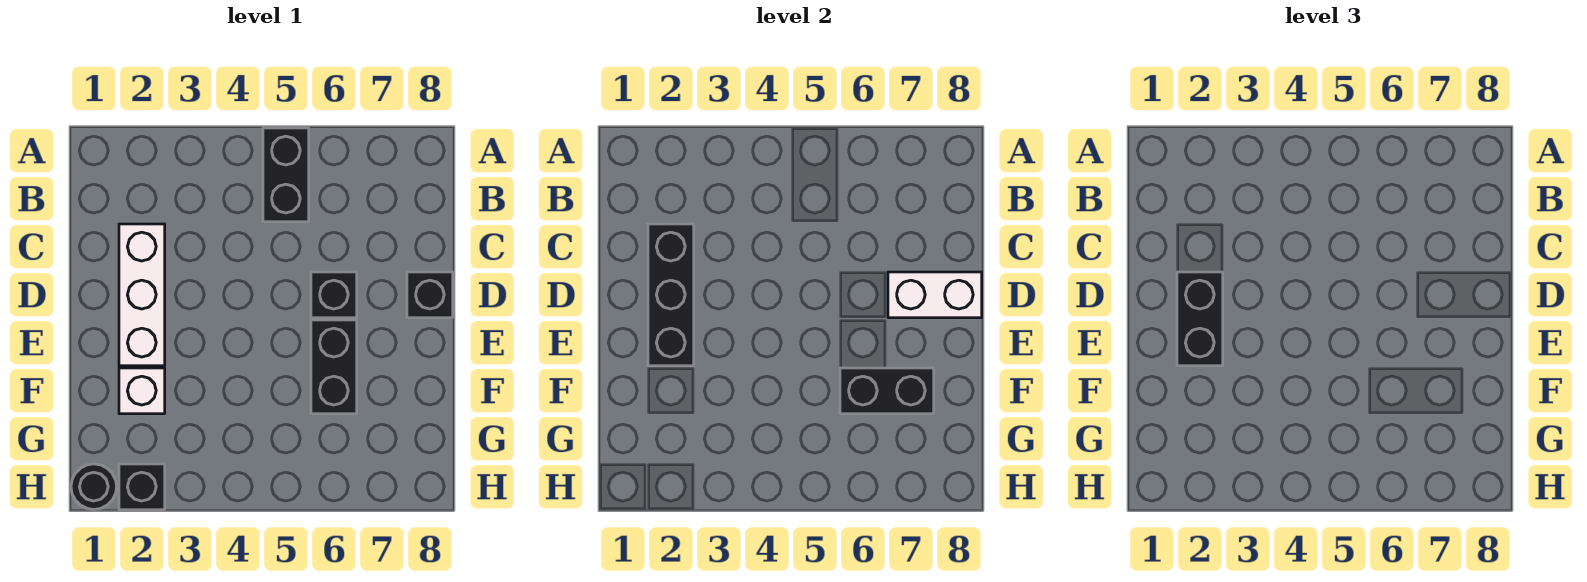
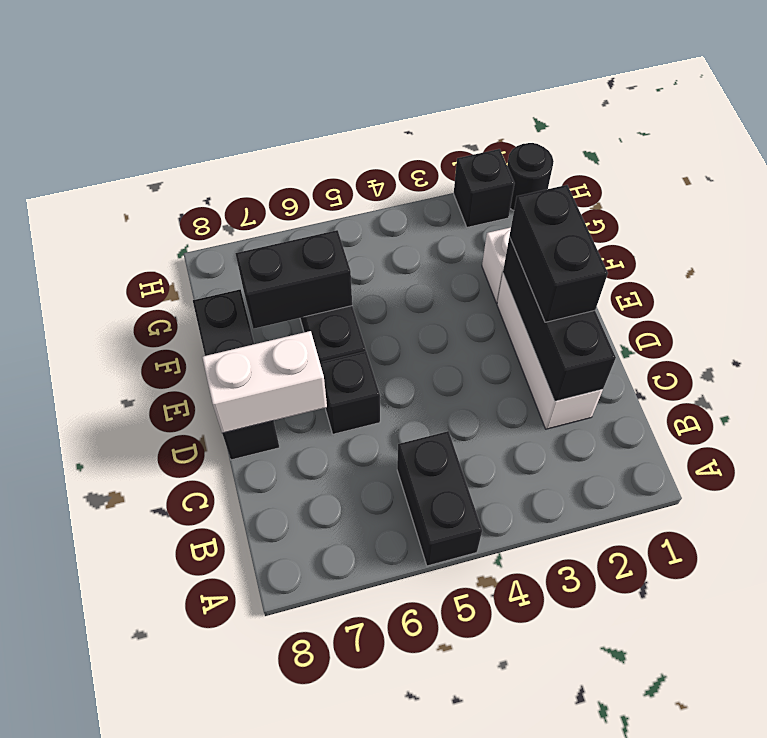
black 1x1 brick [407,272,453,318] -> black 1x3 brick [193,289,279,460]

